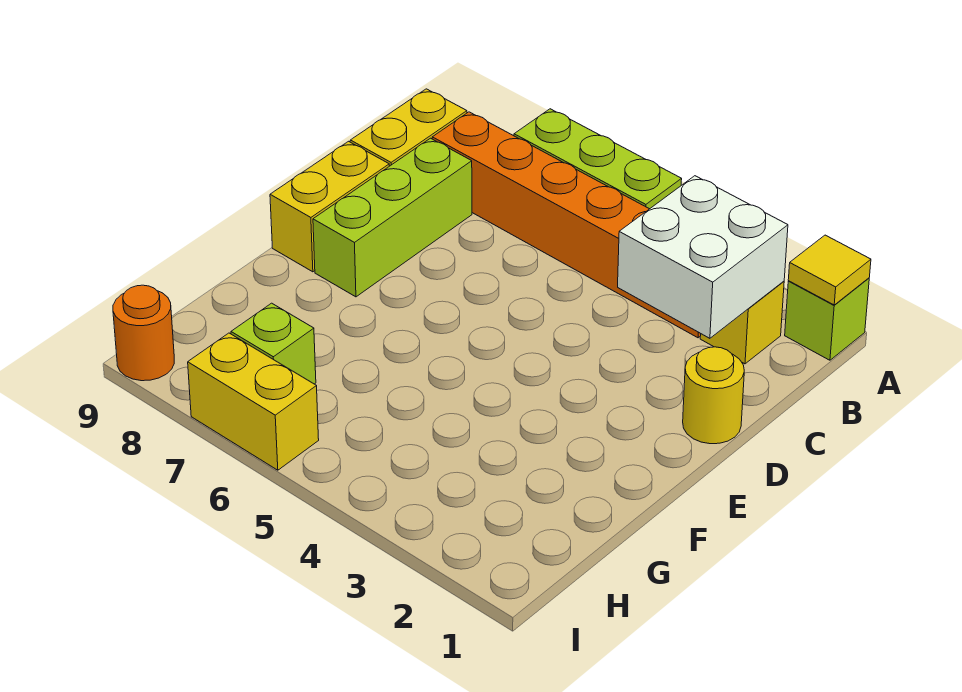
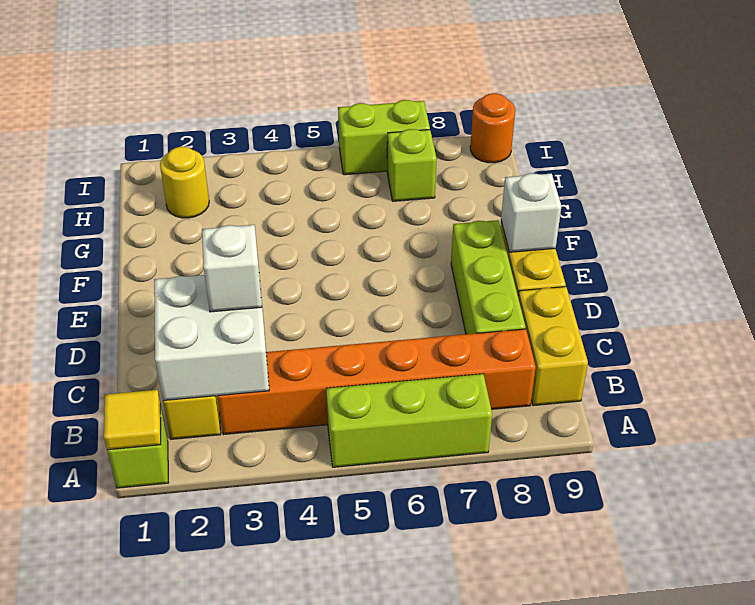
none -> white 1x1 brick [202,225,262,312]
yellow 1x1 round brick [683,347,744,444] -> yellow 1x1 round brick moved to [160,147,209,218]
none -> white 1x1 brick [501,173,561,252]
yellow 1x2 brick [188,333,319,470] -> lime 1x2 brick [338,100,430,175]

